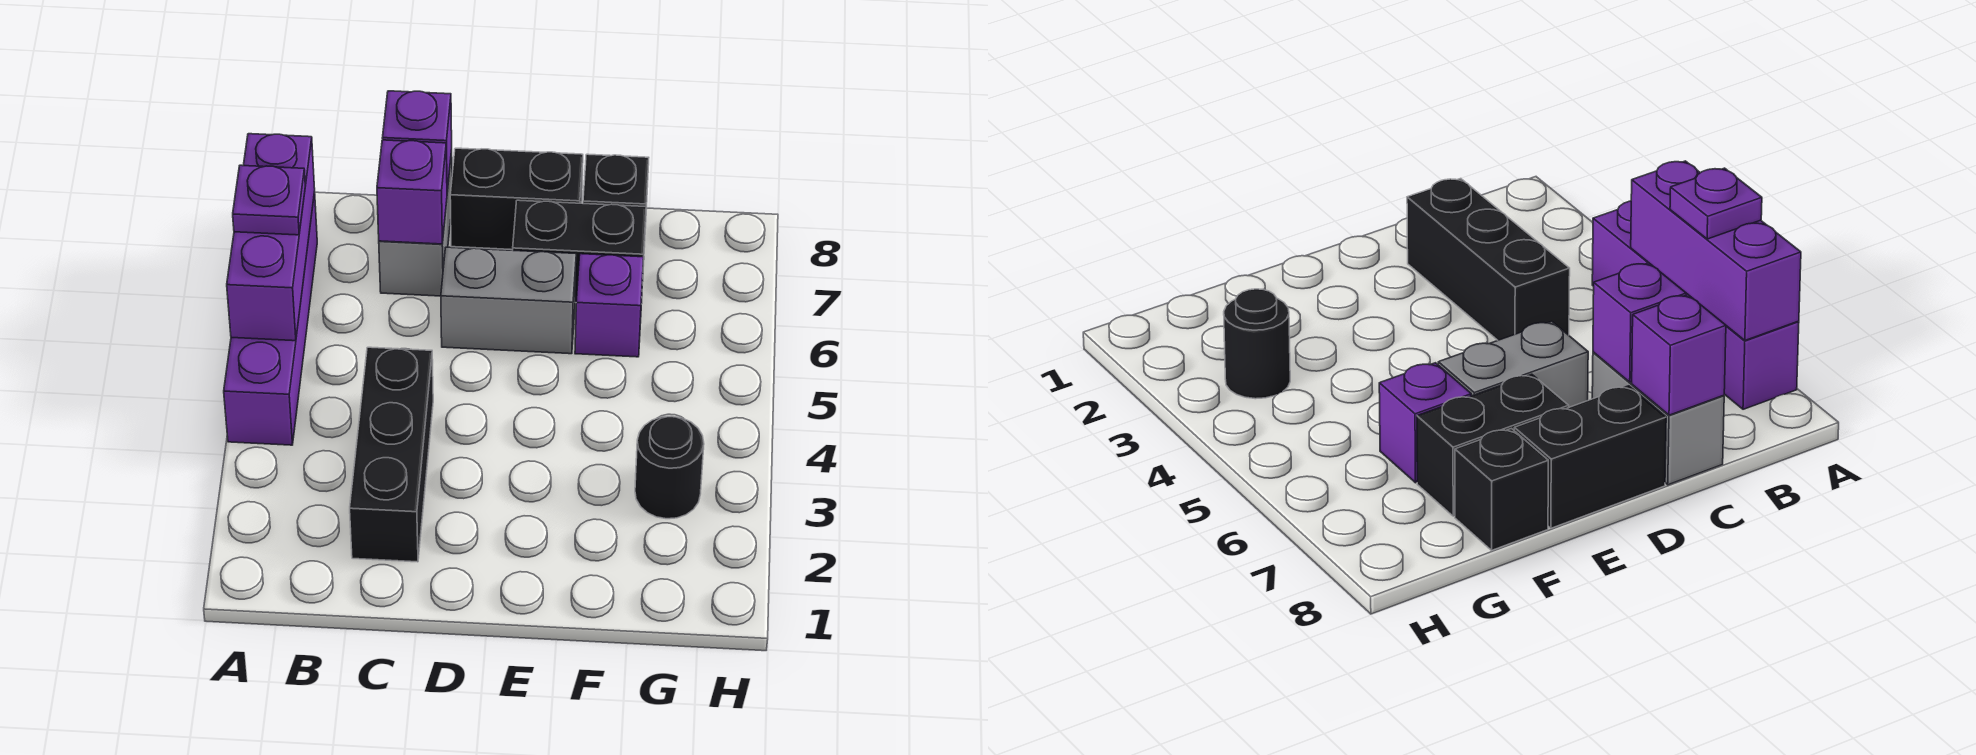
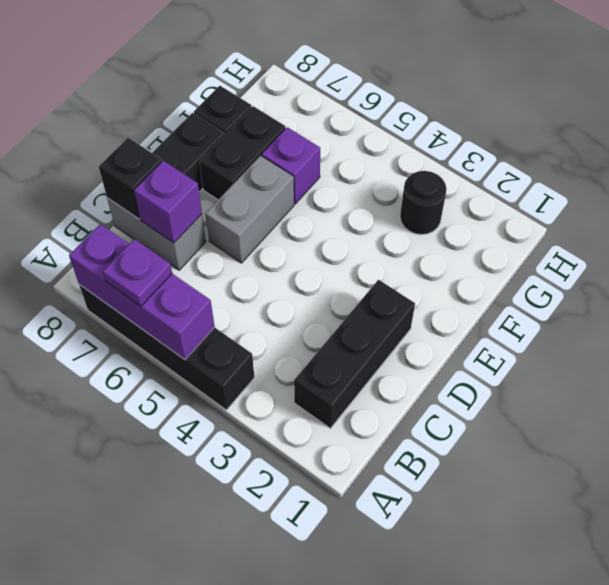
purple 1x4 brick [224,191,317,445] -> black 1x4 brick [79,284,254,410]
black 1x3 brick [350,347,433,562] -> black 1x3 brick turned to [294,280,415,428]
purple 1x1 brick [382,91,452,191] -> black 1x1 brick [99,138,162,219]

